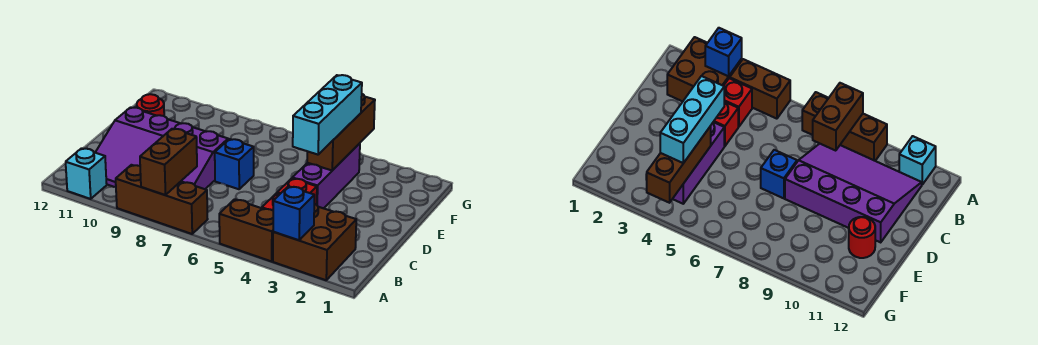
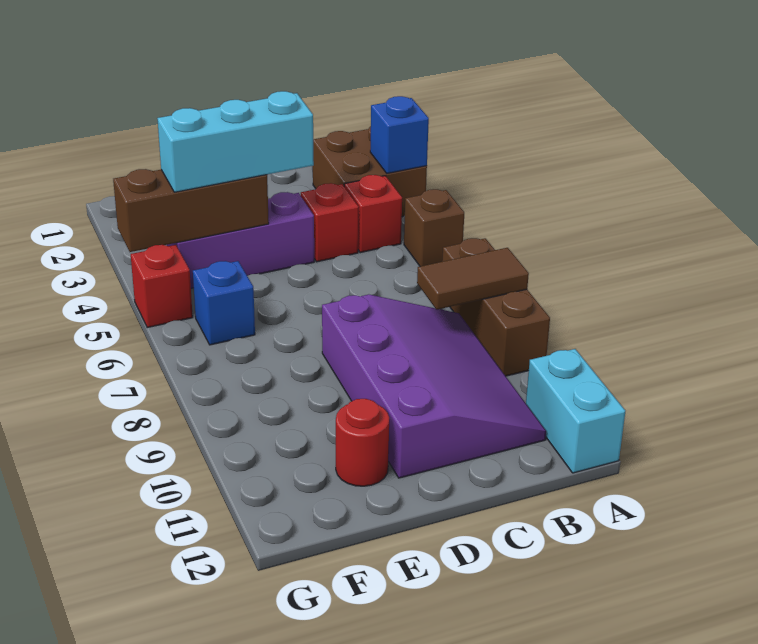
brown 1x2 brick [219,199,273,261] -> brown 1x1 brick [404,189,464,266]
brown 1x2 brick [140,129,197,195] -> brown 1x2 tile [417,248,529,310]
cyan 1x1 brick [66,148,107,199] -> cyan 1x2 brick [526,349,625,473]
blue 1x1 brick [215,139,254,189] -> blue 1x1 brick moved to [193,261,255,345]
none -> red 1x1 brick [131,245,193,328]

